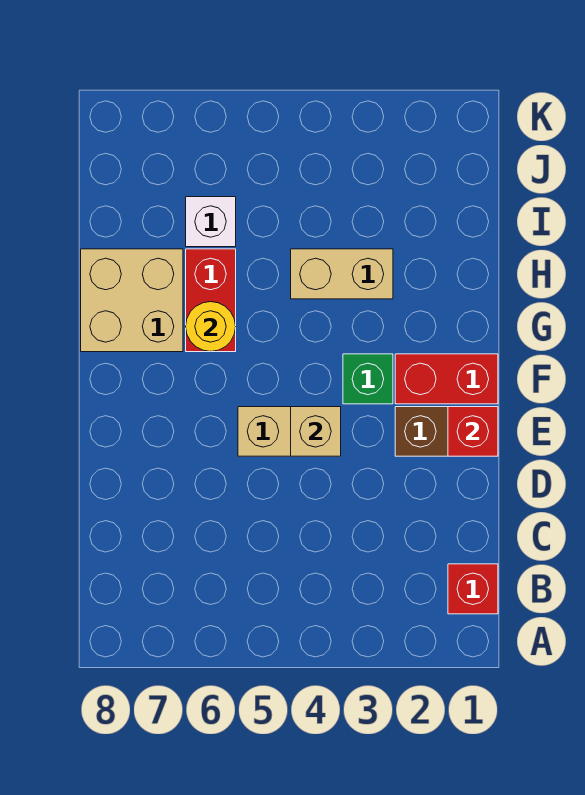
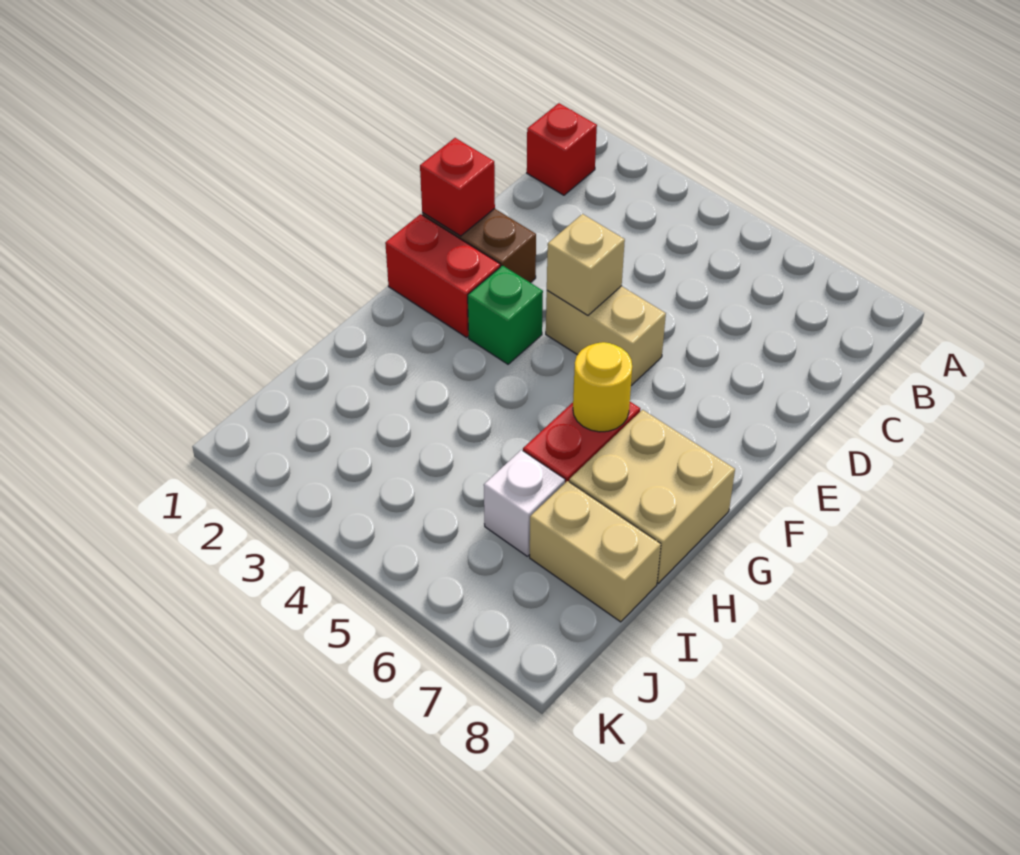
tan 1x2 brick [291,249,393,299] -> tan 1x2 brick moved to [530,481,661,622]

